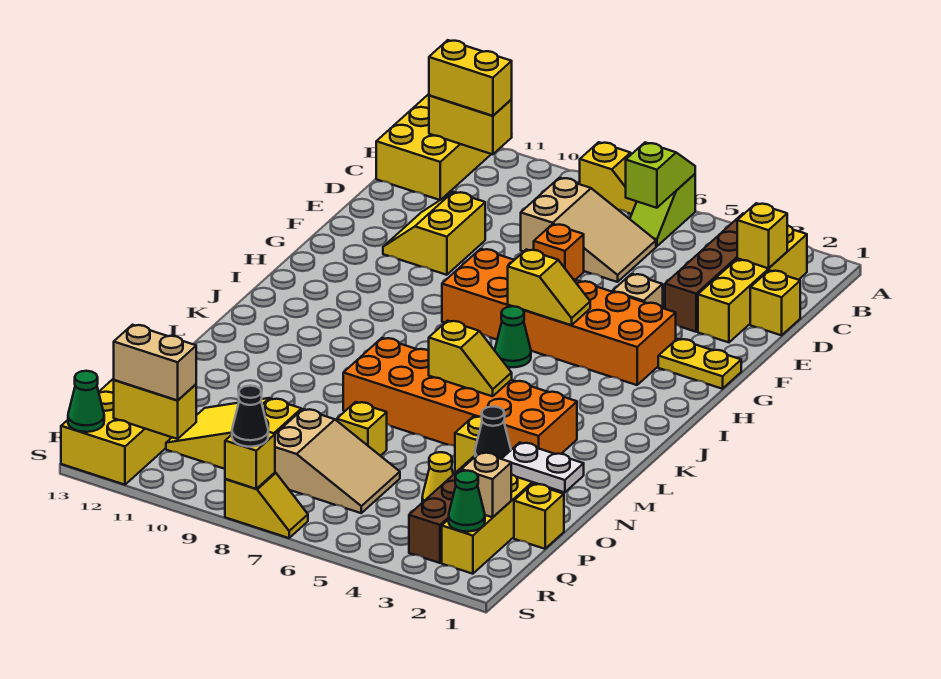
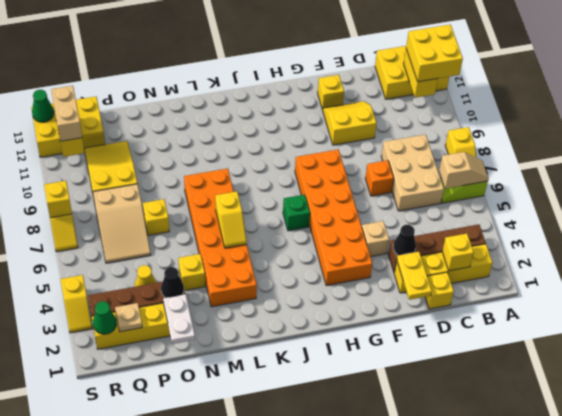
lime 1x2 slope [626,142,695,208] -> tan 1x2 slope [439,152,489,189]
yellow 1x2 brick [429,40,512,116] -> yellow 2x2 brick [406,25,463,82]
tan 2x3 slope [521,178,656,282] -> tan 2x3 brick [381,134,444,211]
yellow 1x2 plate [658,339,741,389] -> yellow 1x2 plate moved to [397,252,432,300]
yellow 1x2 slope [508,249,590,325] -> yellow 1x2 slope moved to [60,275,92,333]
green 1x1 cone [495,306,531,367] -> green 1x1 brick [283,195,310,231]
yellow 1x1 brick [514,484,564,549] -> yellow 1x1 brick moved to [318,75,344,109]
tan 1x1 brick [461,452,511,517] -> tan 1x1 plate [115,303,142,332]
black 1x1 cone [232,386,268,447] -> black 1x1 cone moved to [393,225,416,255]

